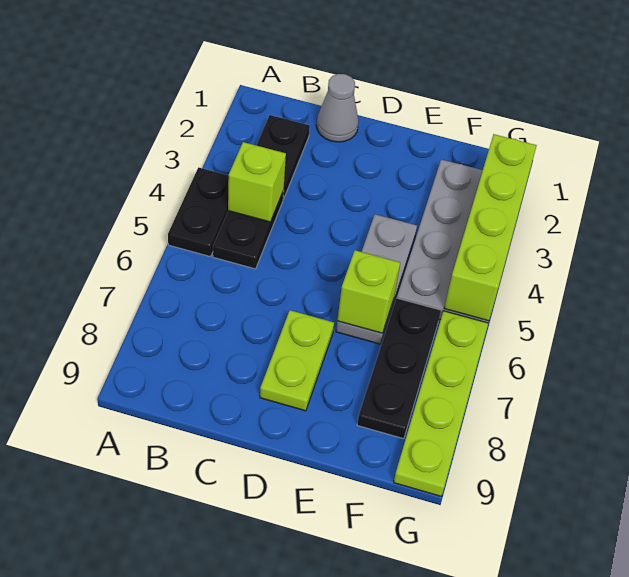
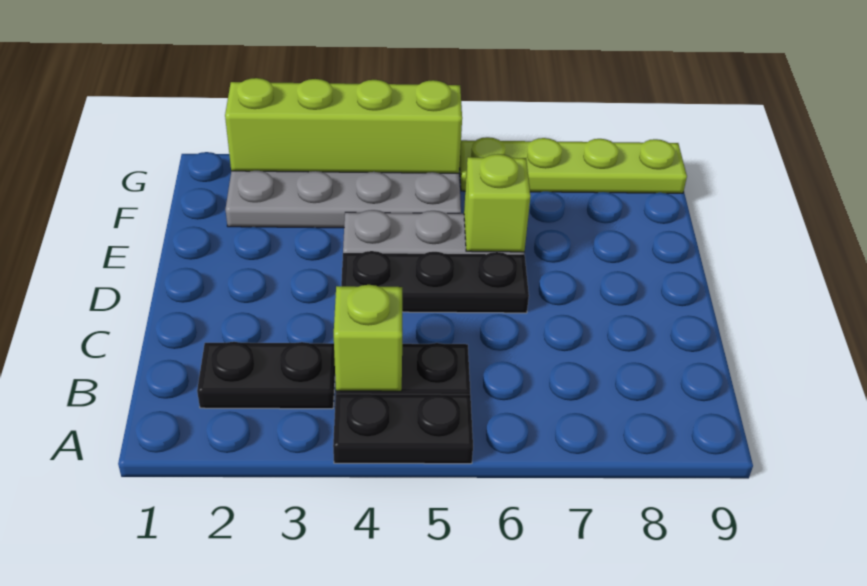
grey 1x1 cone [316,74,359,142] -> none
lime 1x2 plate [260,310,334,411] -> none
black 1x3 plate [357,298,441,439] -> black 1x3 plate moved to [341,251,529,313]

